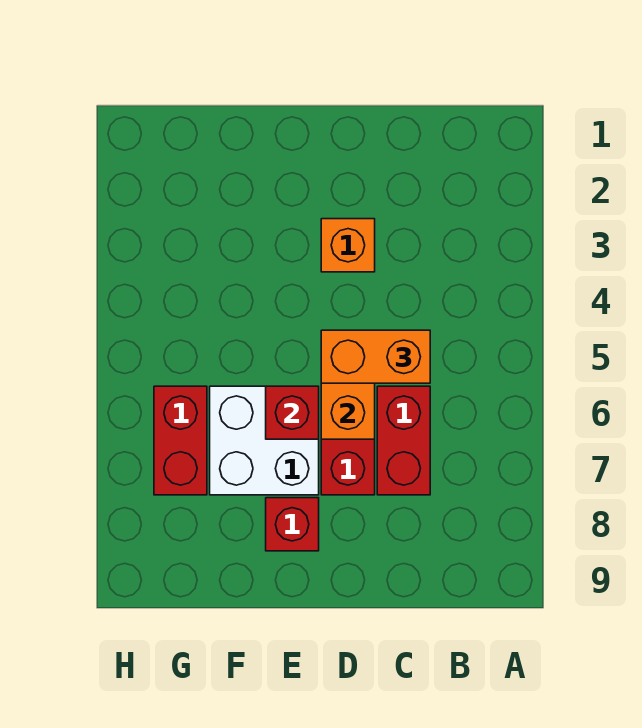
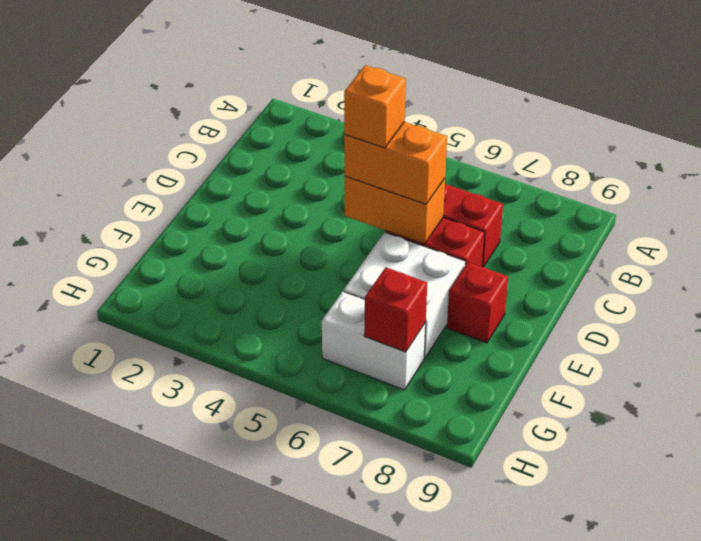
orange 1x2 brick [321,330,430,383] -> orange 1x2 brick turned to [344,122,447,204]
orange 1x1 brick [321,219,375,272] -> orange 1x1 brick moved to [344,65,406,148]
red 1x1 brick [266,386,319,439] -> red 1x1 brick moved to [364,267,427,352]
red 1x2 brick [154,386,207,495] -> white 1x2 brick [322,291,426,390]

